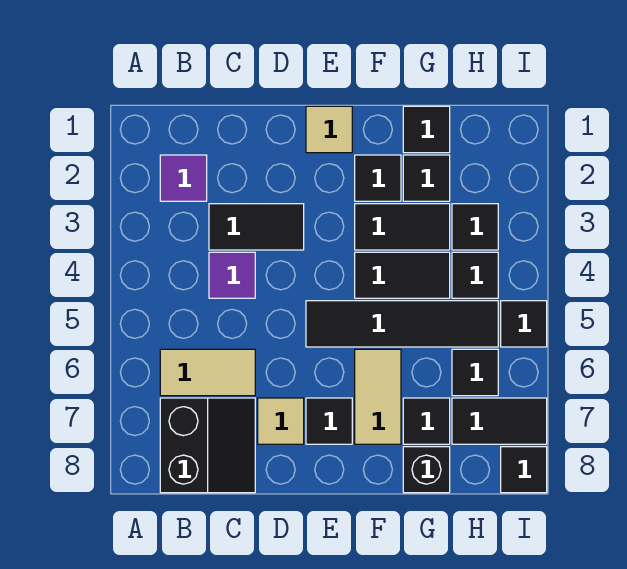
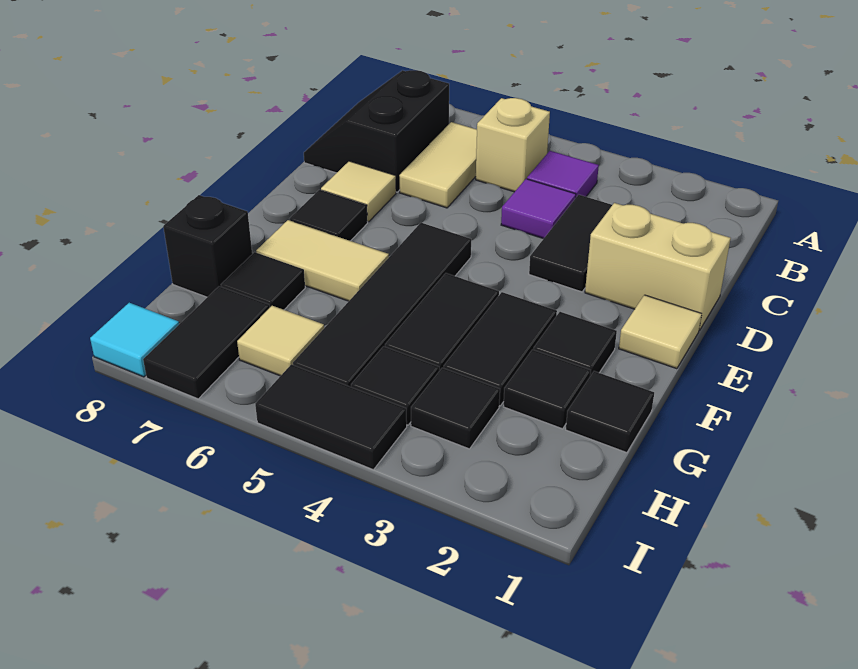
purple 1x1 tile [160,155,207,201] -> purple 1x1 tile moved to [527,151,599,197]
none -> tan 1x1 brick [476,98,550,192]
black 2x2 slope [160,398,255,493] -> black 2x2 slope turned to [304,70,449,192]
none -> tan 1x2 brick [585,203,731,331]
black 1x1 tile [452,349,498,396] -> tan 1x1 tile [237,306,324,376]
black 1x1 tile [501,301,547,347] -> black 1x2 tile [255,364,407,470]
black 1x1 tile [501,447,547,493] -> cyan 1x1 tile [90,303,179,377]

